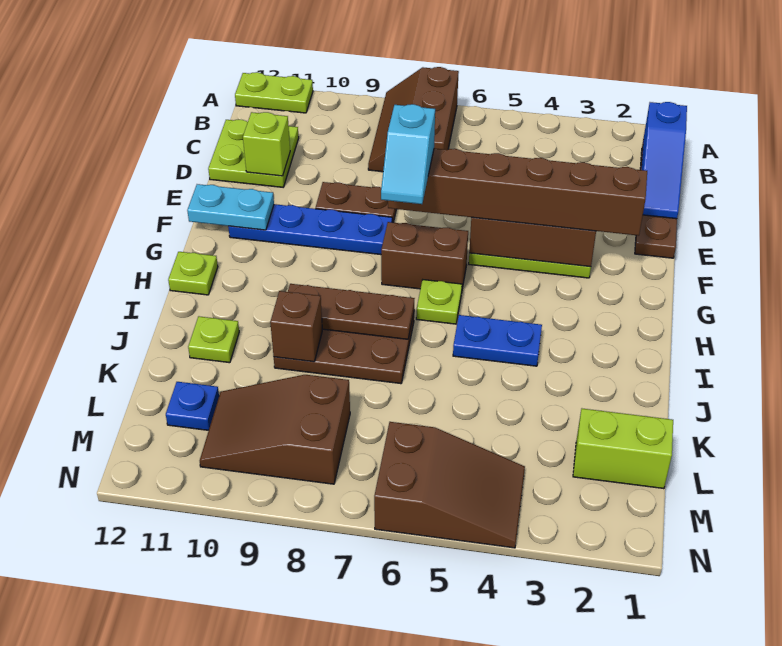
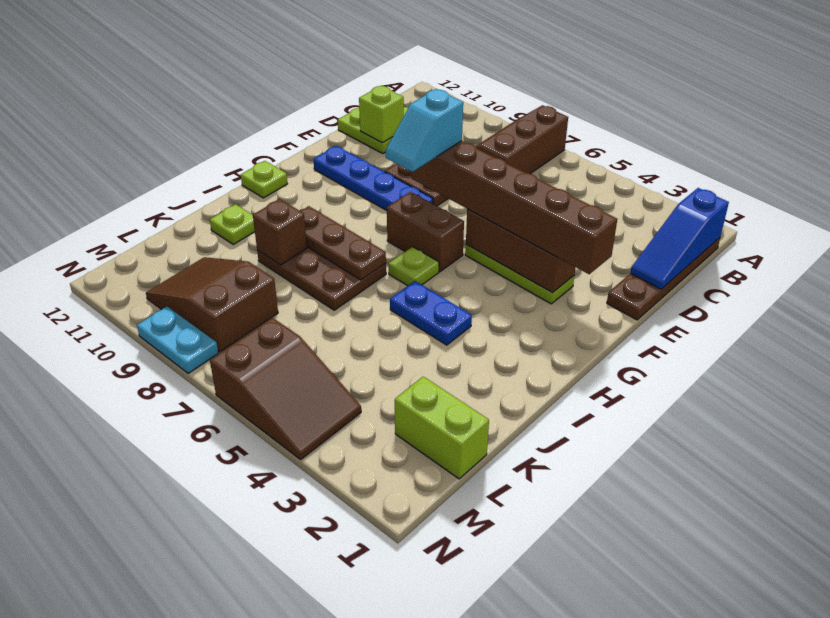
lime 1x2 plate [235,72,313,113] -> none
cyan 1x2 plate [187,184,274,230] -> cyan 1x2 plate moved to [137,306,218,373]
blue 1x1 plate [166,382,219,430] -> none

